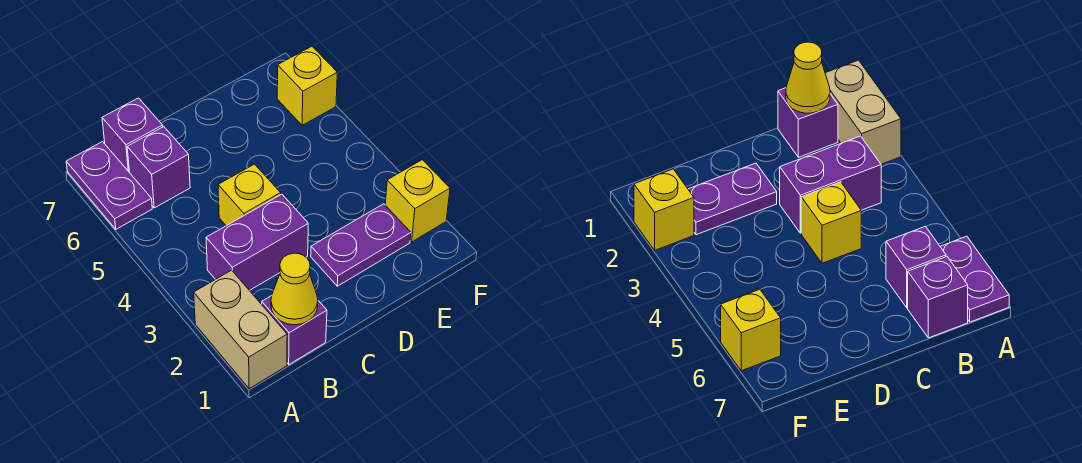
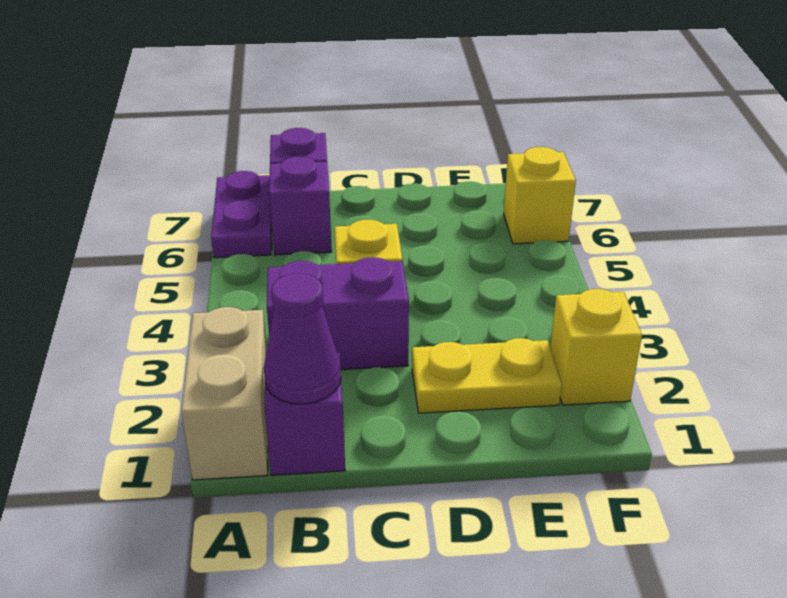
yellow 1x1 cone [271,253,318,325] -> purple 1x1 cone [264,274,341,404]
purple 1x2 plate [311,204,411,286] -> yellow 1x2 plate [412,338,562,413]

